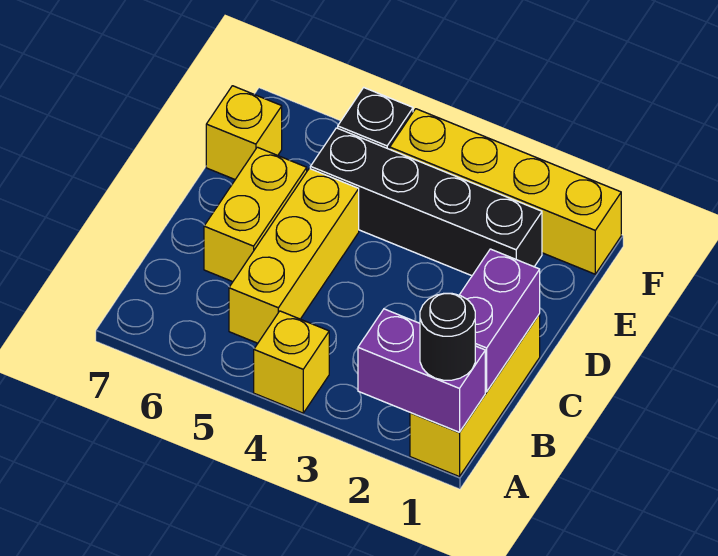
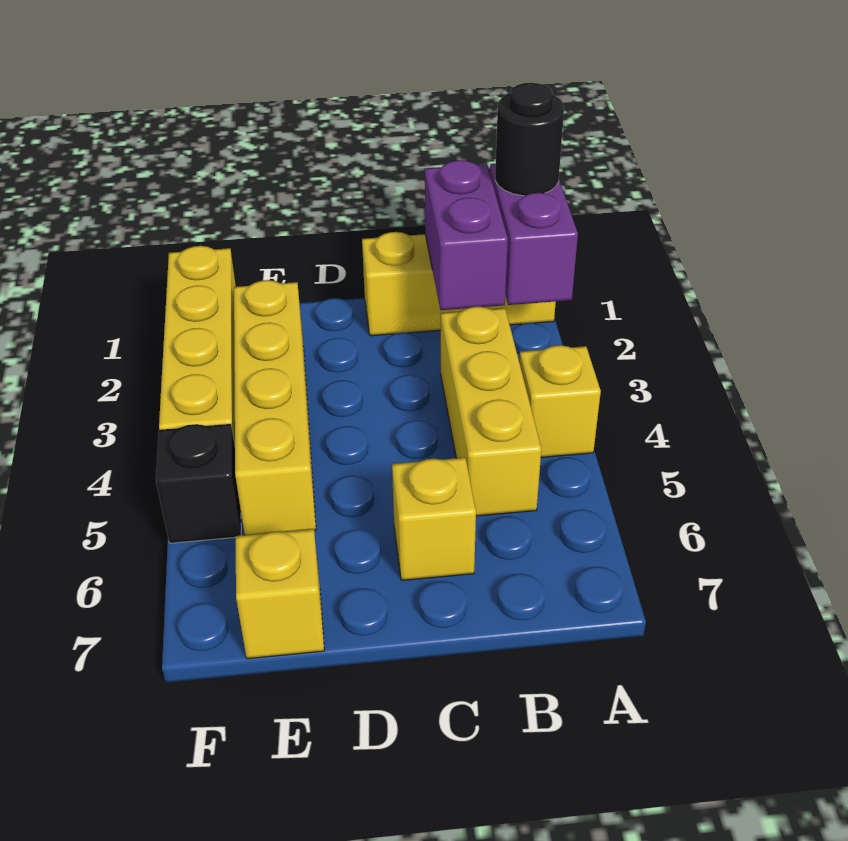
purple 1x2 brick [460,249,540,392] -> purple 1x2 brick turned to [425,160,508,310]
yellow 1x3 brick [229,168,359,343] -> yellow 1x3 brick turned to [441,306,541,516]
yellow 1x2 brick [204,147,307,282] -> yellow 1x1 brick [392,458,476,580]
black 1x4 brick [310,128,542,276] -> yellow 1x4 brick [234,280,316,535]

